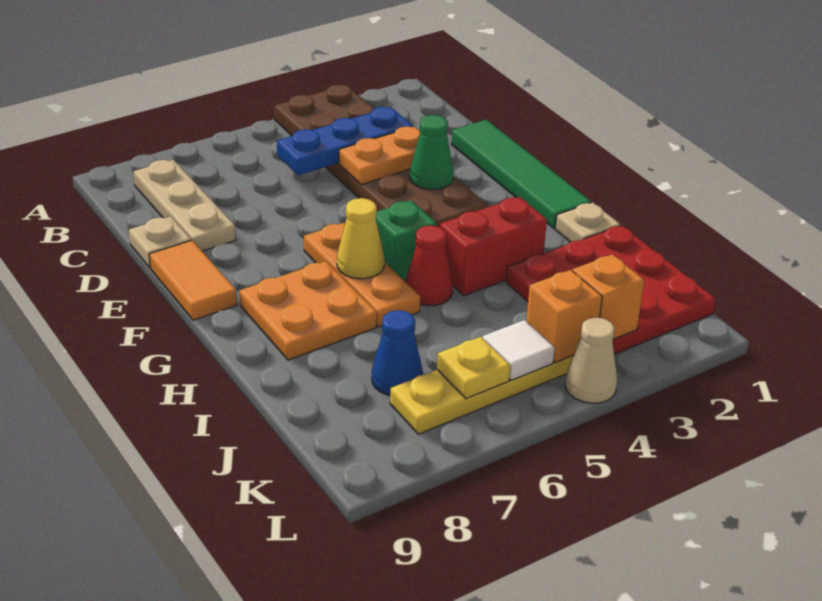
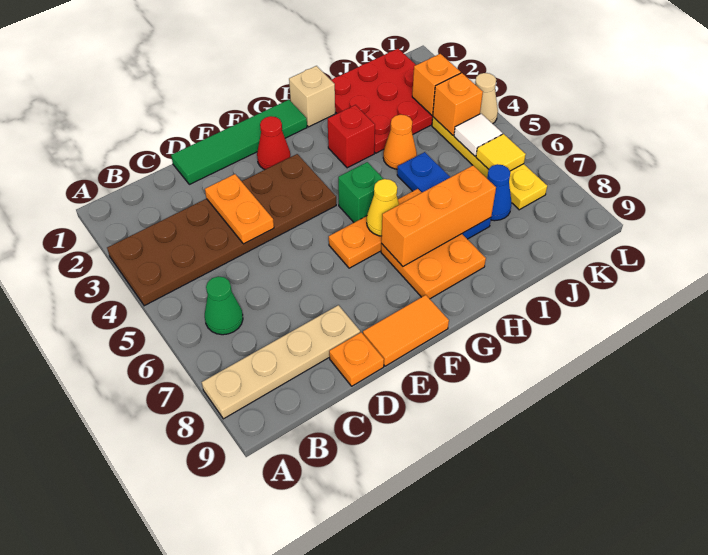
tan 1x3 plate [133,160,236,251] -> tan 1x4 plate [202,305,360,419]
blue 1x3 plate [277,107,413,175] -> blue 1x3 plate moved to [397,152,491,239]
tan 1x1 plate [129,217,191,268] -> orange 1x1 plate [329,332,384,386]
green 1x1 cone [410,115,454,190] -> green 1x1 cone moved to [205,276,243,335]
none -> orange 1x3 brick [381,165,496,266]
tan 1x1 plate [555,202,620,242] -> tan 1x1 brick [289,66,335,127]
red 1x2 brick [440,197,547,296] -> red 1x1 brick [328,105,375,168]
red 1x1 cone [405,225,453,306] -> red 1x1 cone moved to [257,116,290,169]
none -> orange 1x1 cone [383,115,417,169]
yellow 1x1 plate [437,337,510,398] -> yellow 1x1 tile [476,134,526,171]

